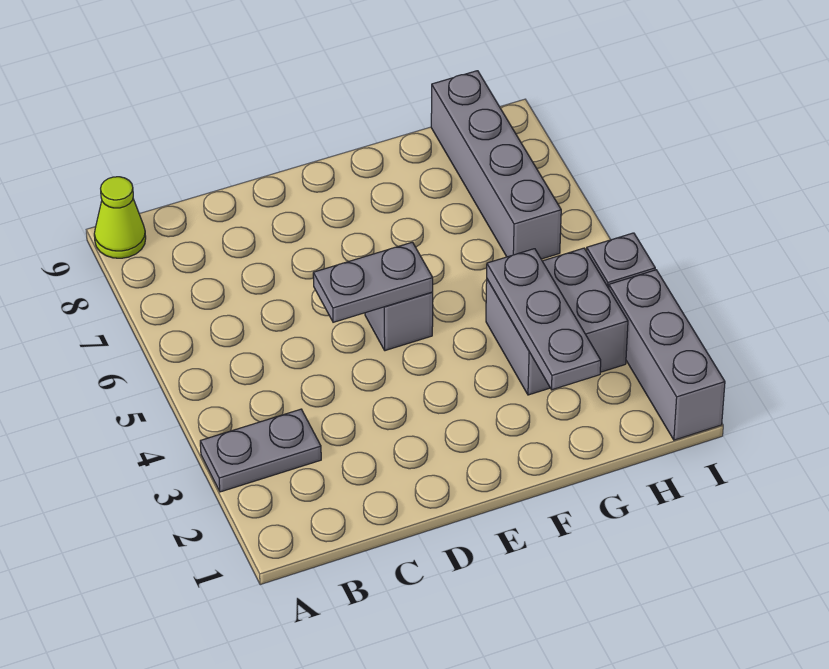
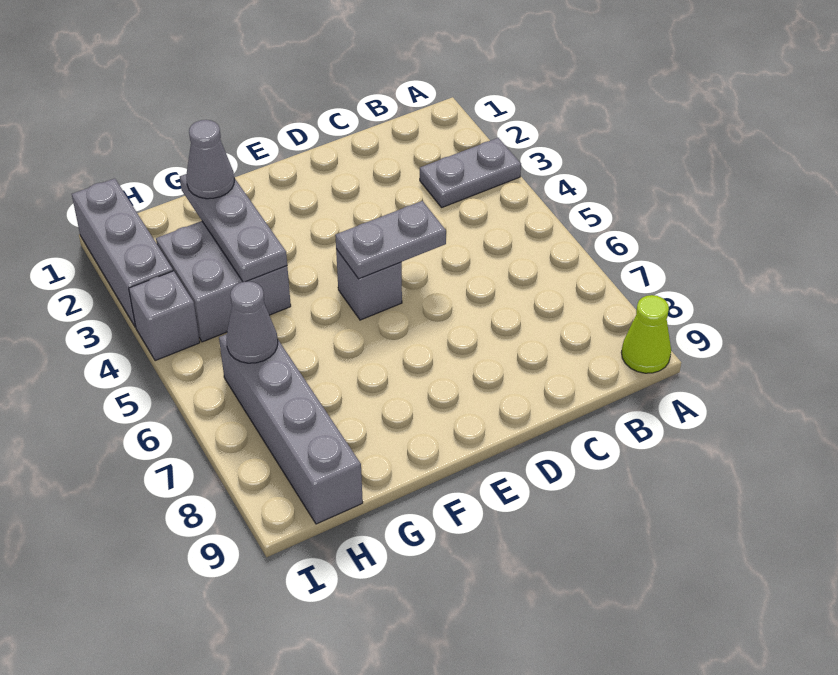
none -> grey 1x1 cone [186,120,234,199]
none -> grey 1x1 cone [226,281,278,363]

